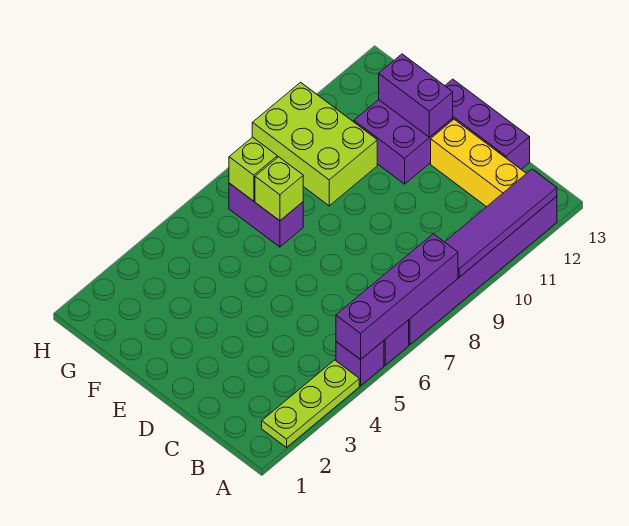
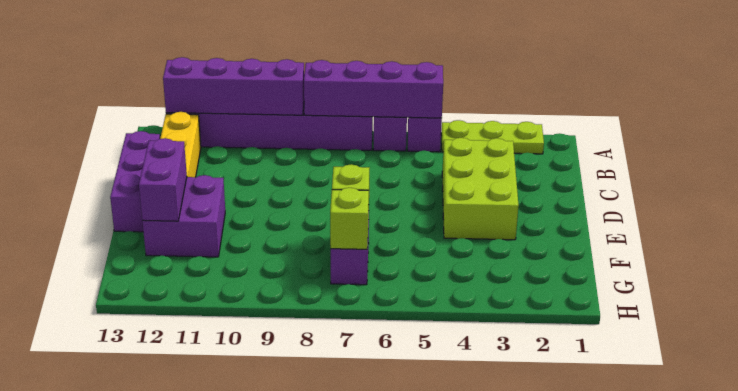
purple 1x4 tile [445,169,557,277] -> purple 1x4 brick [163,57,304,115]
lime 2x3 brick [252,82,377,206] -> lime 2x3 brick moved to [442,138,519,240]

